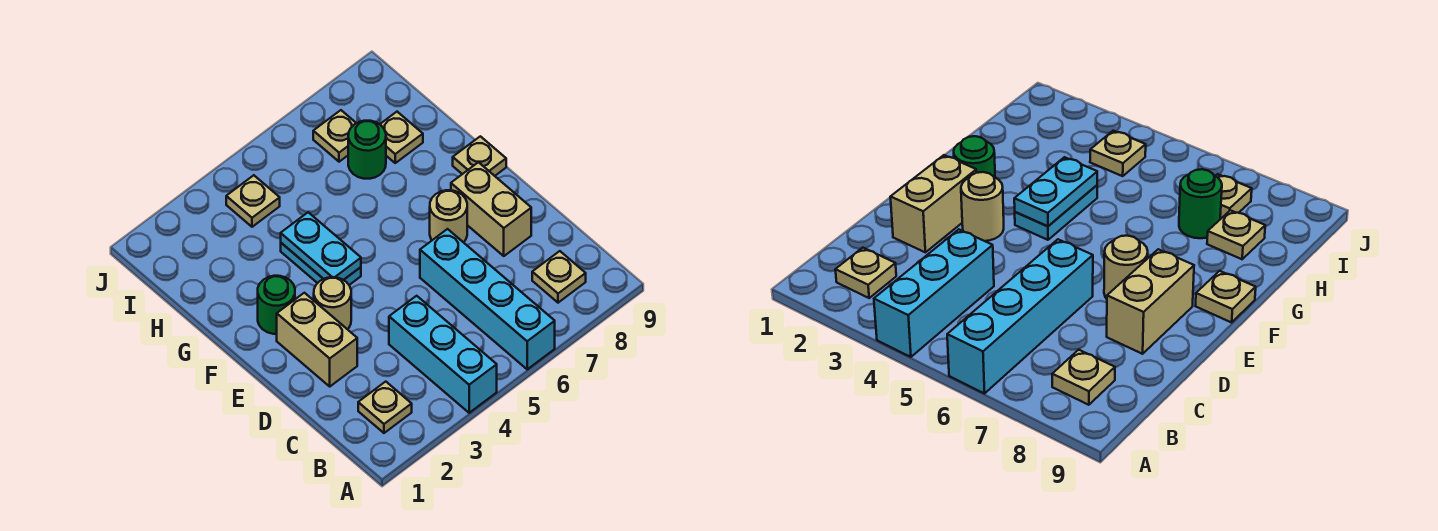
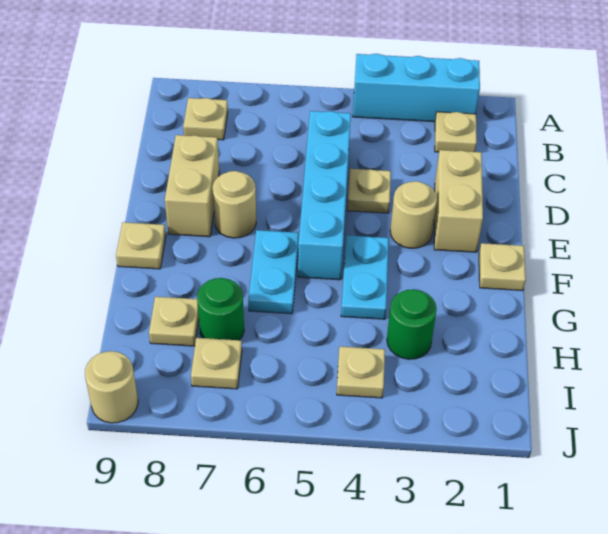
cyan 1x3 brick [389,296,497,413] -> cyan 1x3 brick turned to [353,54,480,122]
cyan 1x4 brick [420,229,555,369] -> cyan 1x4 brick moved to [298,111,351,280]
none -> tan 1x1 plate [347,169,391,213]
none -> tan 1x1 plate [479,243,526,291]
green 1x1 round brick [258,276,295,334] -> green 1x1 round brick moved to [387,289,437,359]
cyan 1x2 plate [281,212,361,280] -> cyan 1x2 plate moved to [248,230,299,314]
none -> tan 1x1 round brick [85,351,138,423]

